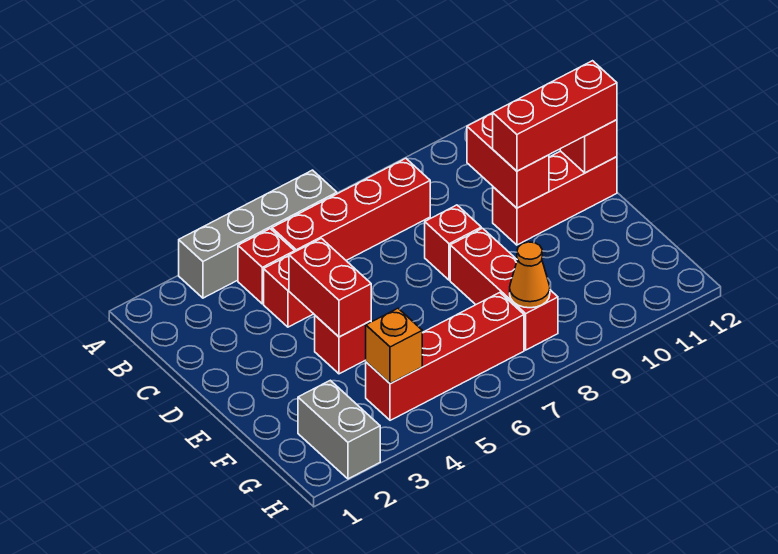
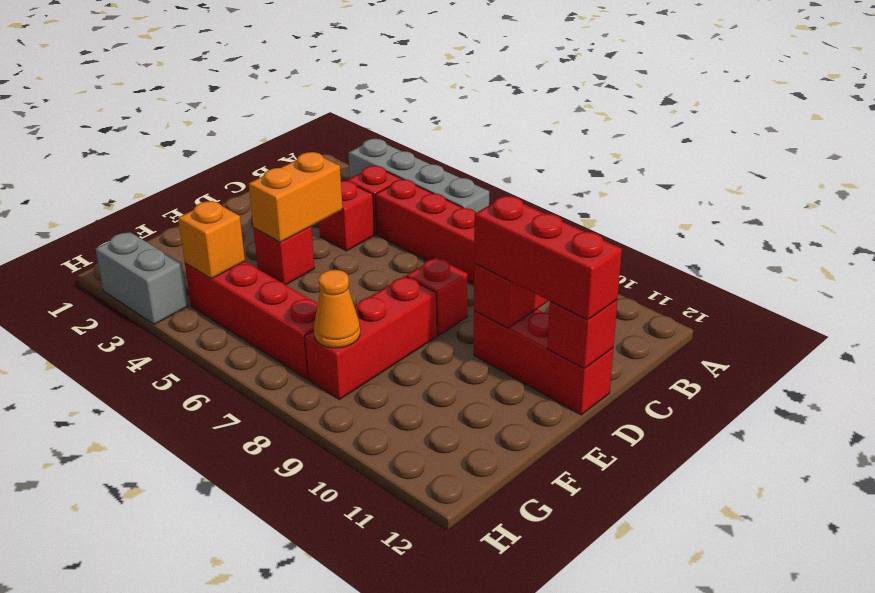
red 1x2 brick [289,238,371,337] -> orange 1x2 brick [249,152,342,242]
grey 1x2 brick [298,380,380,479] -> grey 1x2 brick turned to [96,232,188,324]

